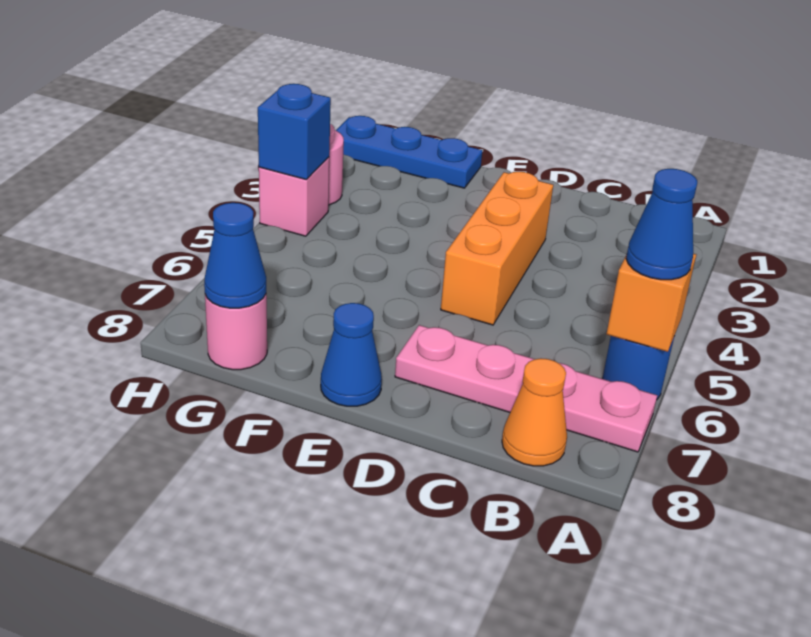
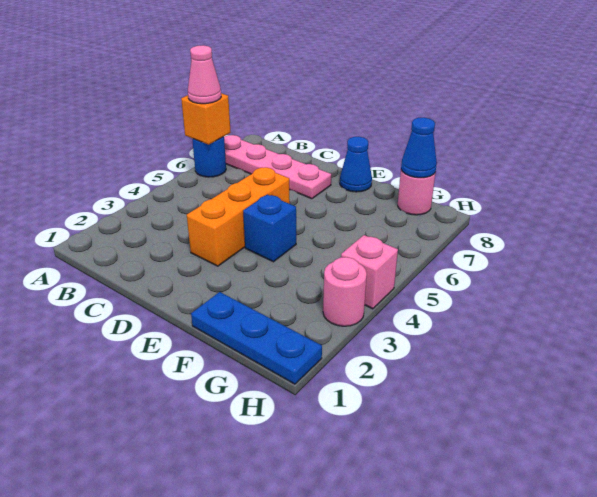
blue 1x1 cone [626,169,697,280] -> pink 1x1 cone [188,45,221,104]
orange 1x1 cone [502,358,567,466] -> none
blue 1x1 brick [258,84,331,180] -> blue 1x1 brick moved to [243,195,296,262]

